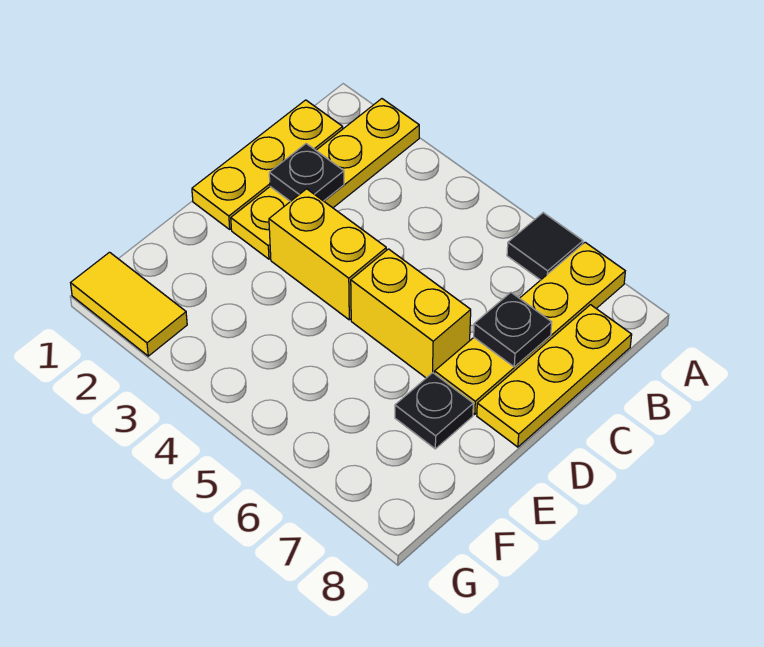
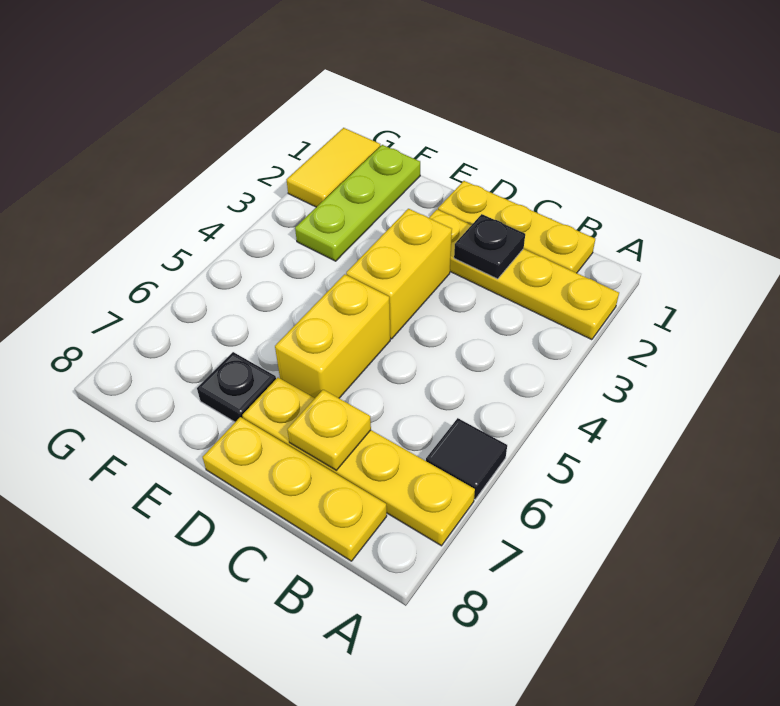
black 1x1 plate [474,293,552,367] -> yellow 1x1 plate [287,390,371,470]
none -> lime 1x3 plate [295,145,420,261]

